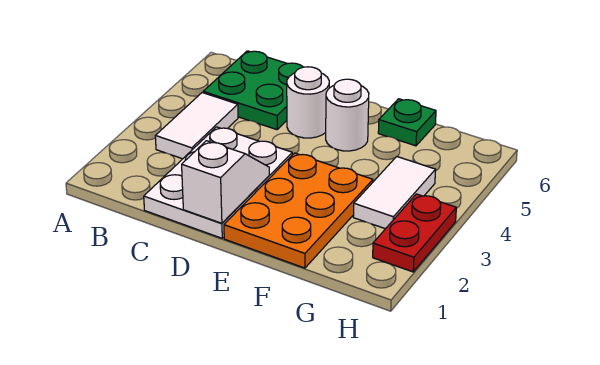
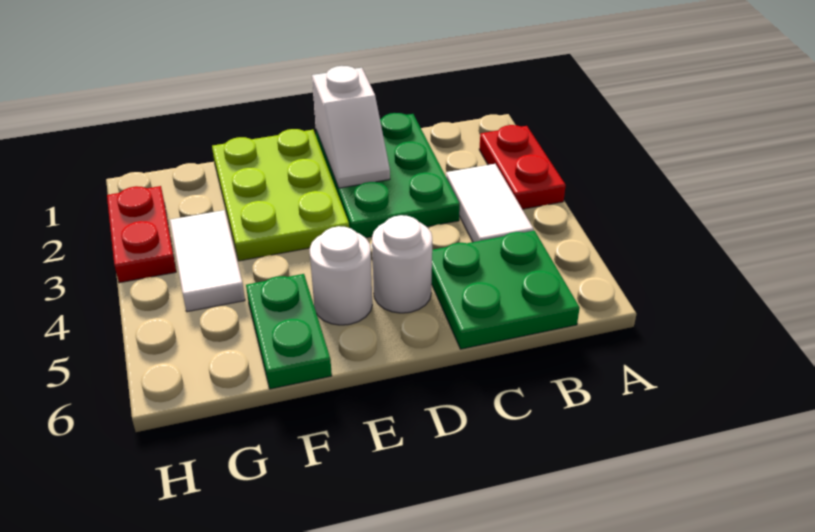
none -> red 1x2 plate [479,125,566,209]
white 2x3 plate [144,127,292,238] -> green 2x3 plate [316,113,460,238]
orange 2x3 plate [224,153,373,268] -> lime 2x3 plate [212,129,349,261]
green 1x1 plate [378,99,436,146] -> green 1x2 plate [246,274,332,389]

